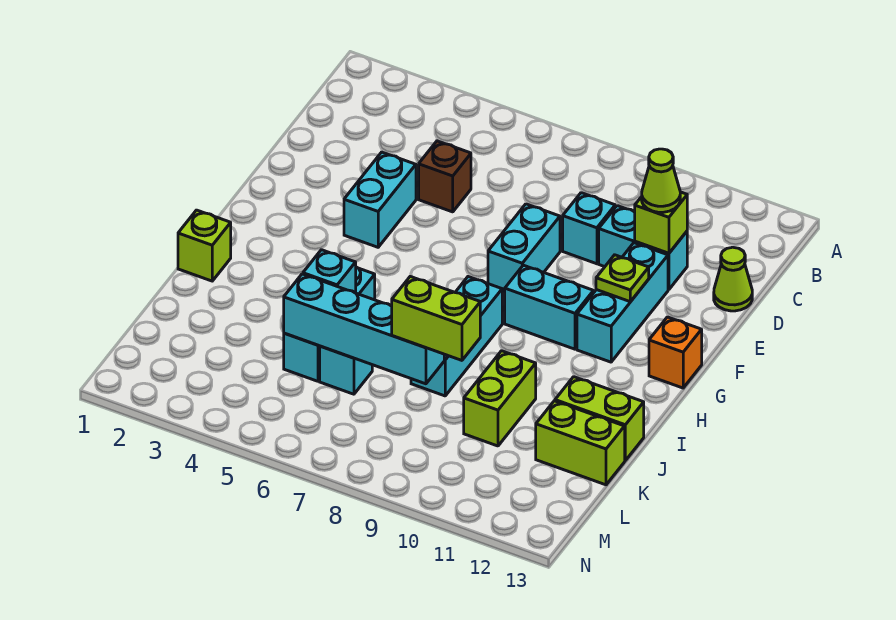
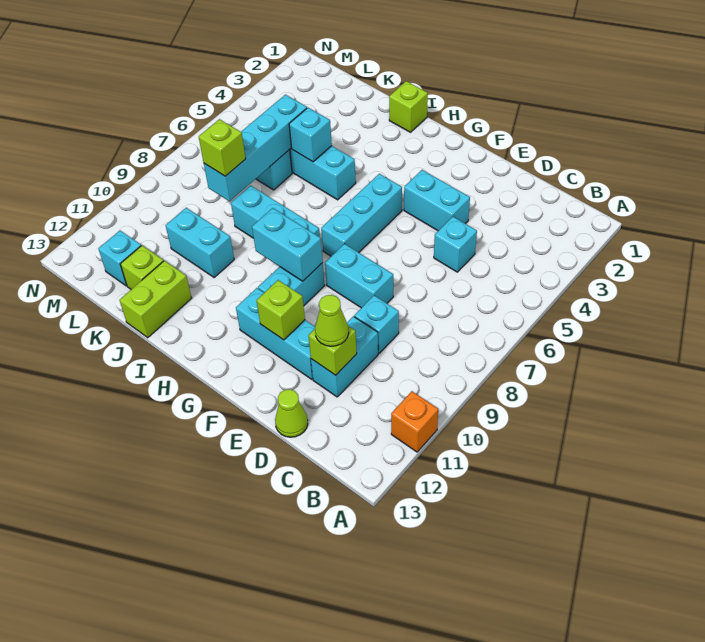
brown 1x1 brick [419,141,471,212] -> cyan 1x1 brick [434,217,477,272]
lime 1x1 plate [596,255,649,302] -> lime 1x1 brick [257,280,305,340]
none -> cyan 1x3 brick [321,174,402,256]
none -> cyan 1x2 brick [252,208,323,281]
orange 1x1 brick [649,317,702,388] -> orange 1x1 brick moved to [391,391,438,452]
lime 1x2 brick [464,351,536,446] -> cyan 1x2 brick [166,208,234,278]
lime 1x2 brick [392,276,480,360] -> lime 1x1 brick [199,119,246,176]
lime 1x2 brick [536,401,625,485] -> lime 1x1 brick [120,246,164,289]
none -> cyan 1x1 brick [98,231,141,286]

